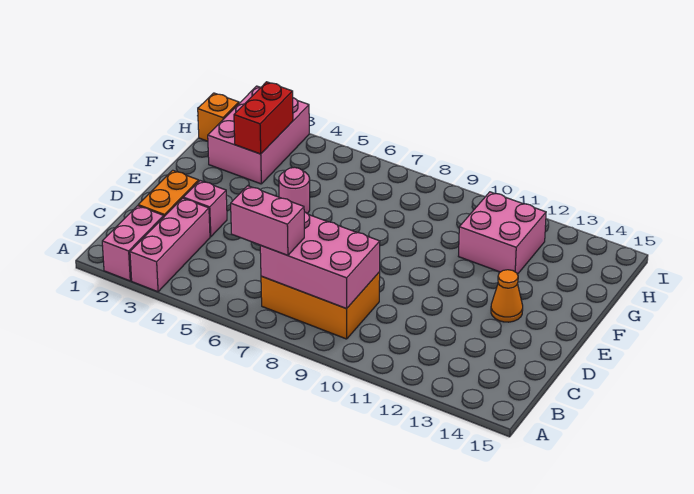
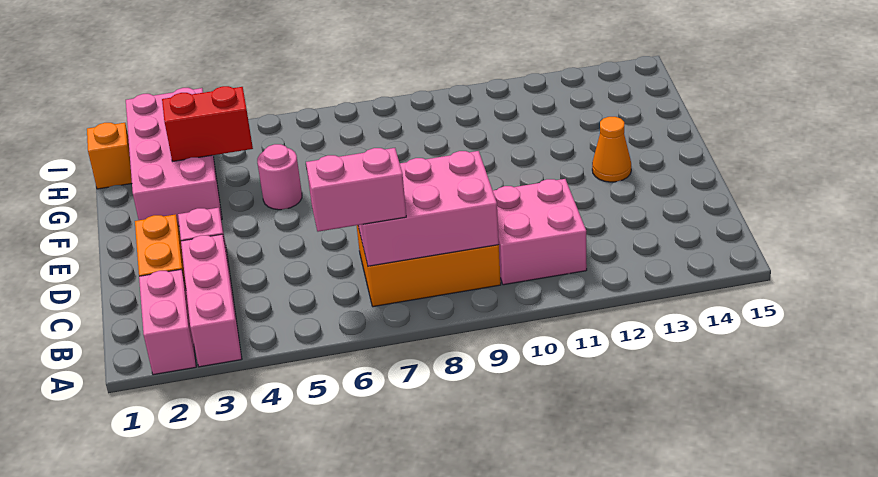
pink 2x3 brick [208,86,309,184] -> pink 2x4 brick [126,88,222,226]
red 1x2 brick [234,82,293,154] -> red 1x2 brick turned to [162,86,253,161]
pink 2x2 brick [459,192,546,274] -> pink 2x2 brick moved to [493,179,587,285]

